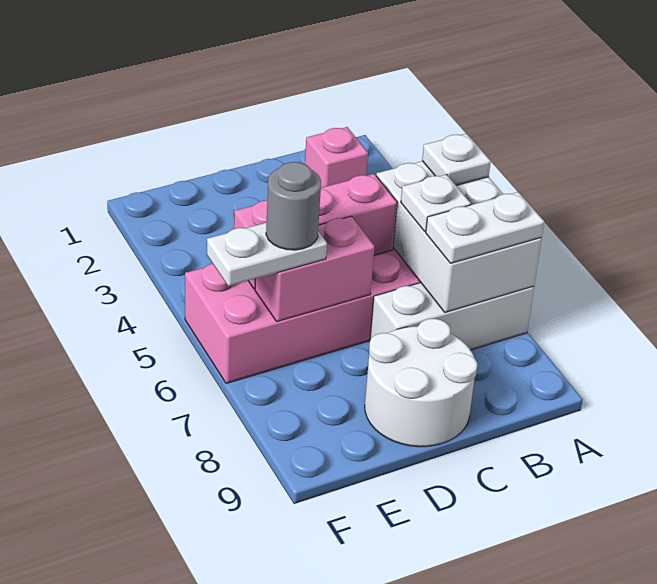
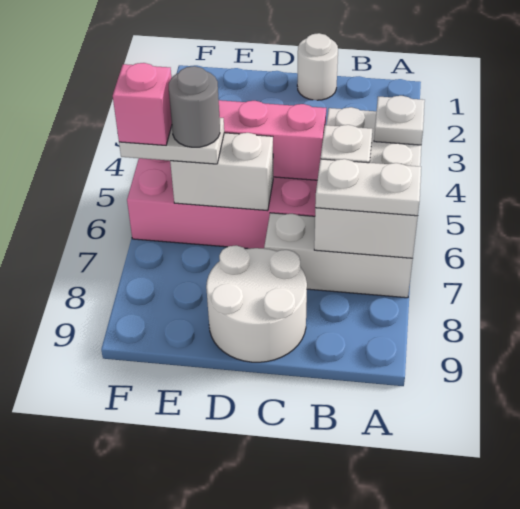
pink 1x1 brick [305,127,368,188] -> pink 1x1 brick moved to [113,63,172,145]
none -> white 1x1 round brick [297,33,338,100]
pink 1x2 brick [255,216,375,322] -> white 1x2 brick [170,133,273,211]

